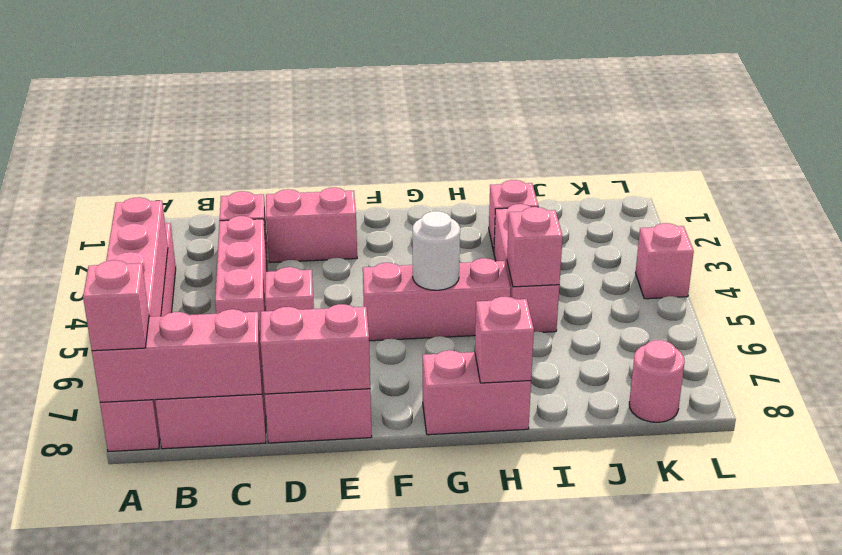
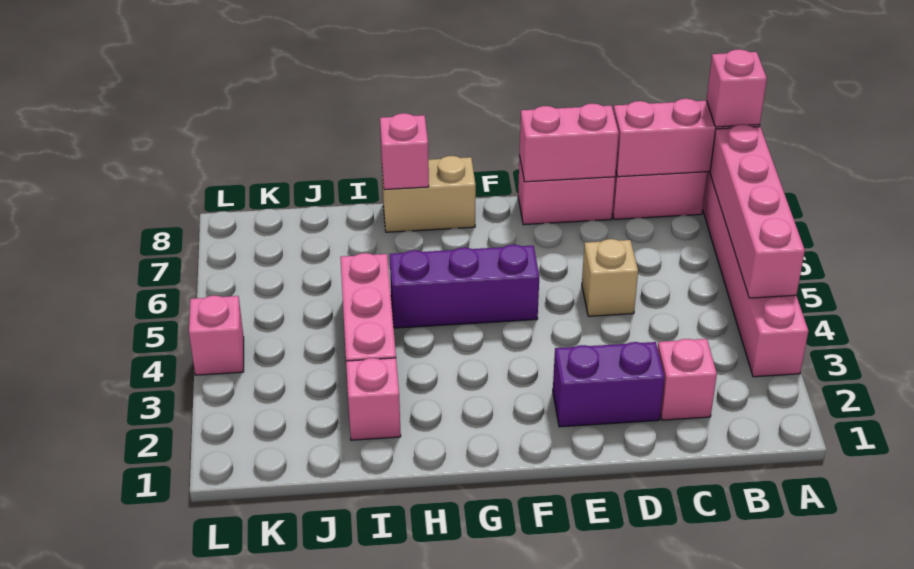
pink 1x3 brick [215,216,267,340] -> none
pink 1x2 brick [266,187,357,263] -> purple 1x2 brick [553,342,664,427]
pink 1x1 brick [265,267,314,311] -> tan 1x1 brick [582,239,638,316]
pink 1x3 brick [363,258,511,341] -> purple 1x3 brick [390,245,539,328]
white 1x1 round brick [413,211,460,290] -> none
pink 1x2 brick [423,350,531,435] -> tan 1x2 brick [382,156,476,232]
pink 1x1 brick [507,207,563,287] -> none
pink 1x1 round brick [629,340,685,422] -> none

